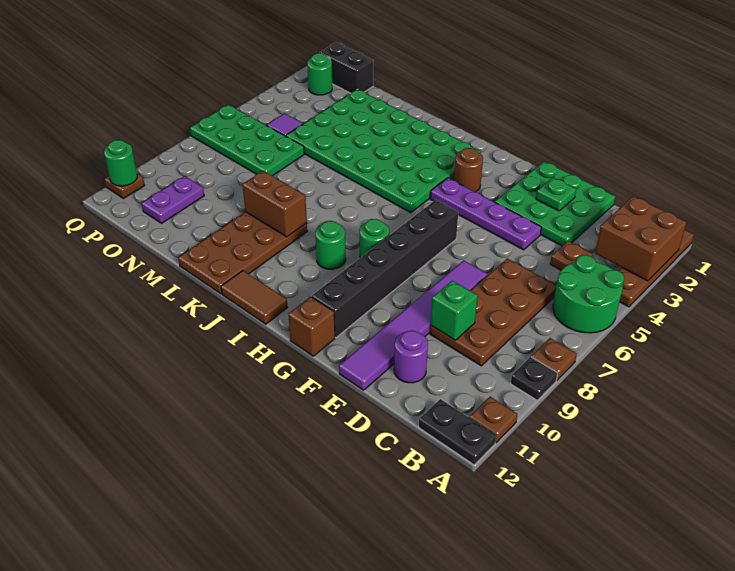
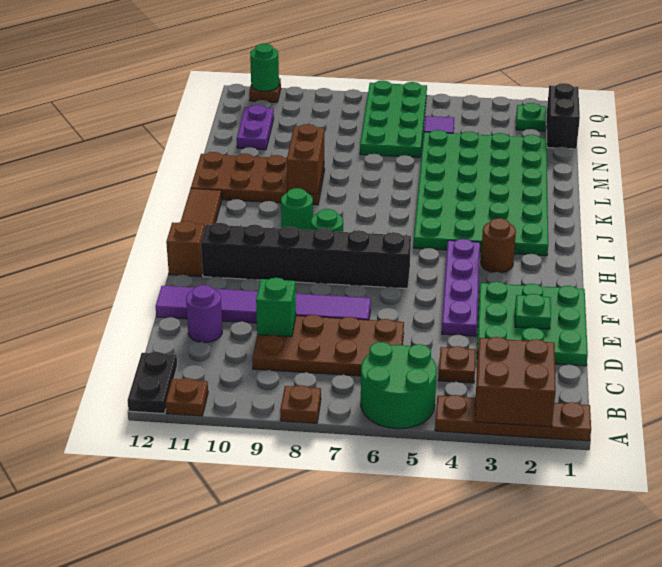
black 1x1 plate [510,357,558,400] -> none
purple 1x2 plate [142,176,204,223] -> purple 1x2 plate turned to [237,105,274,150]
green 1x1 round brick [307,53,332,95] -> green 1x1 plate [516,103,546,131]

